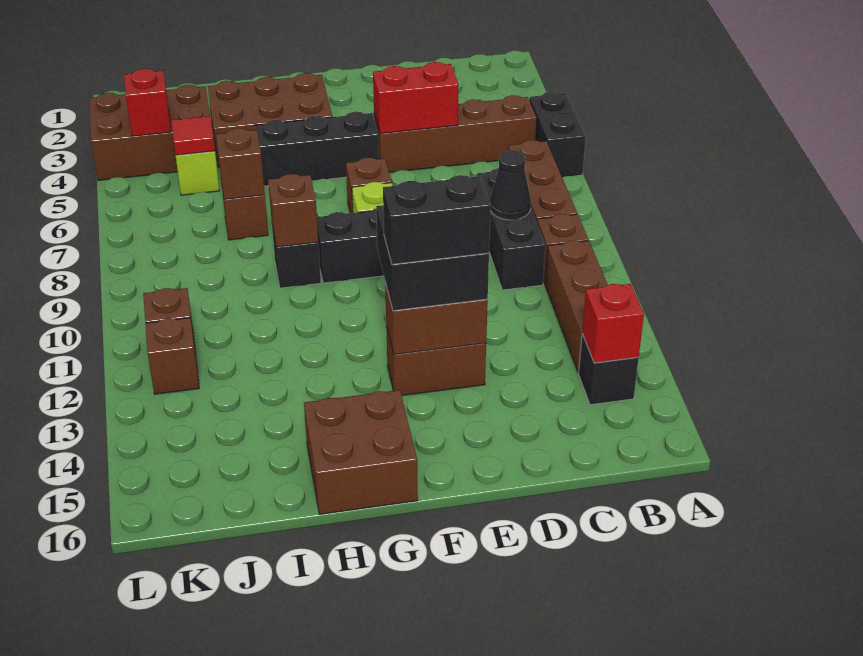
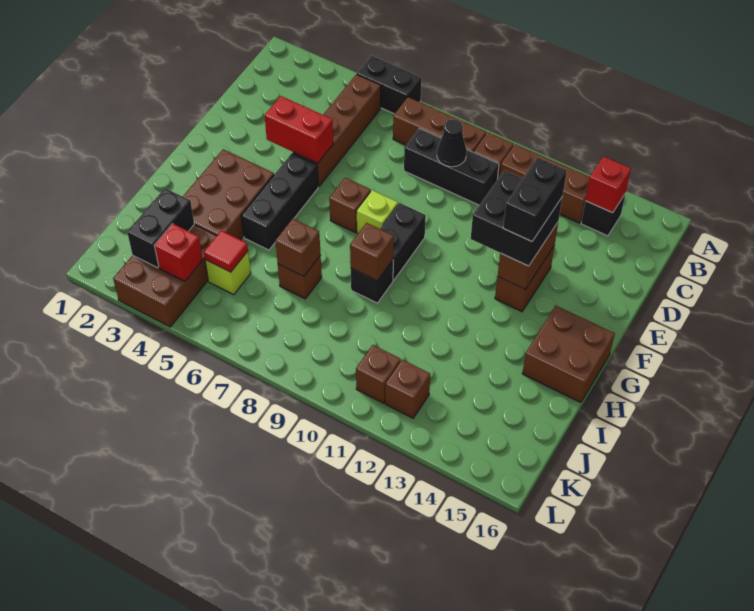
red 1x2 brick [373,62,459,134] -> red 1x2 brick turned to [265,96,333,163]
none -> black 1x2 brick [127,188,194,268]

